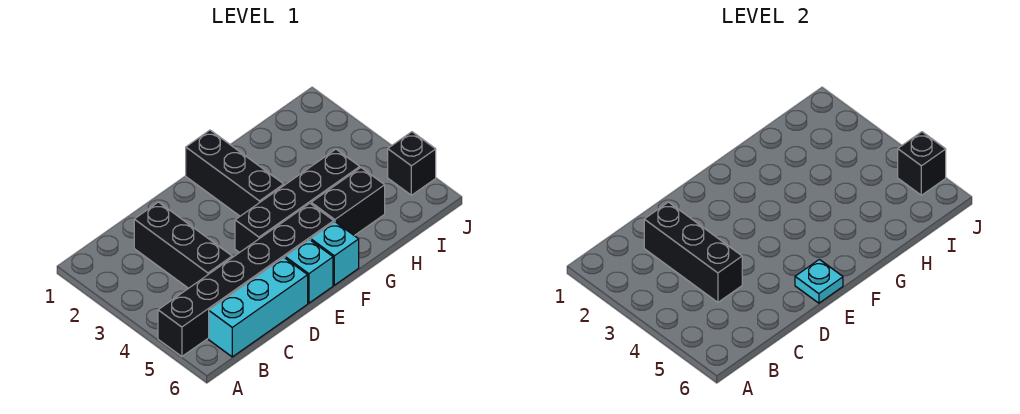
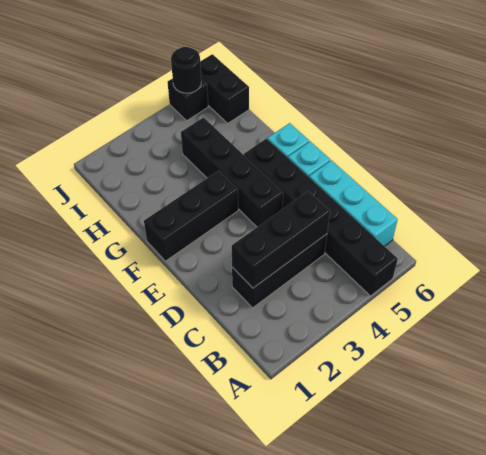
cyan 1x1 plate [795,259,843,303] -> none
black 1x2 brick [311,168,385,236] -> black 1x2 brick moved to [200,54,249,123]
black 1x1 brick [898,132,946,195] -> black 1x1 round brick [171,47,201,93]

